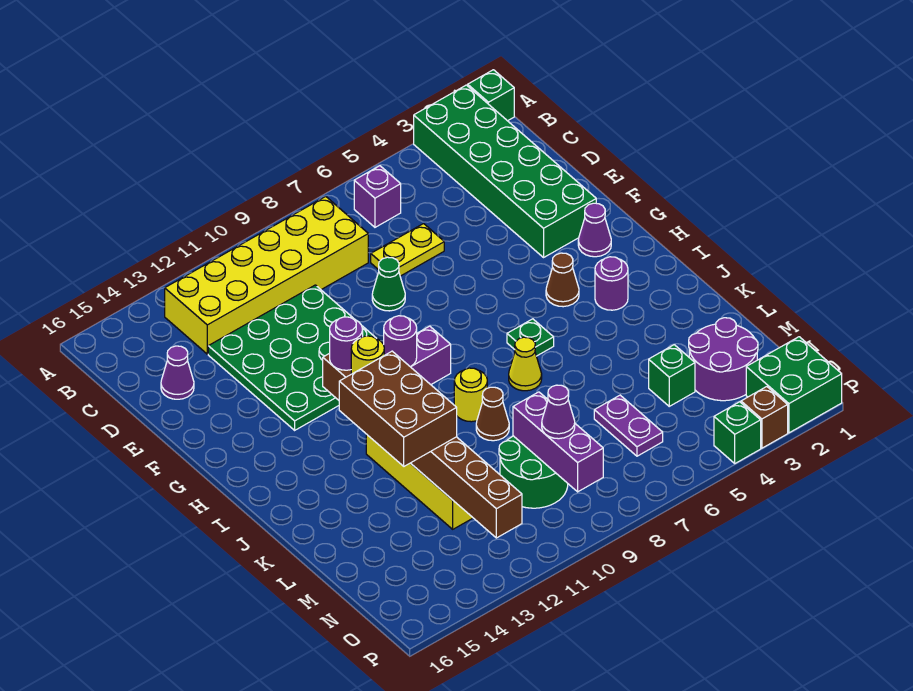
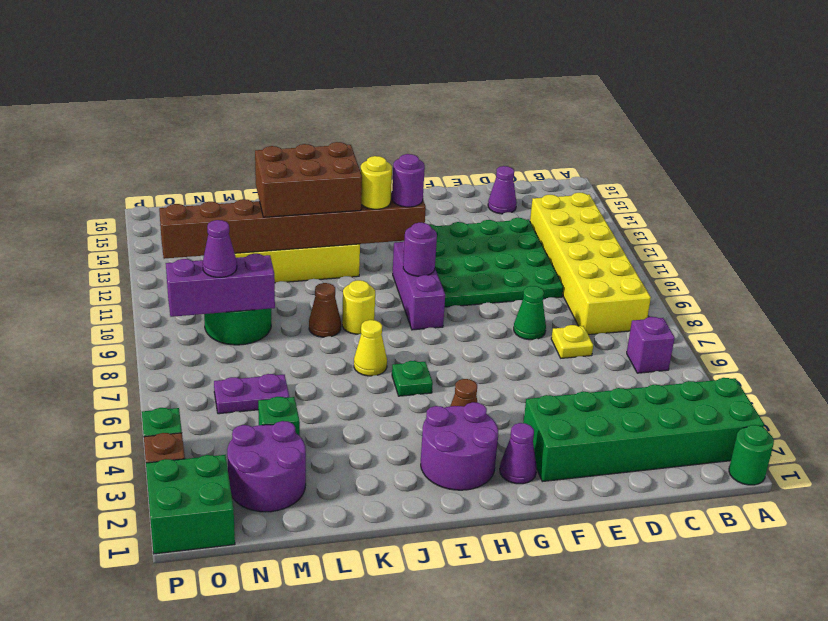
green 1x1 brick [468,70,514,121] -> green 1x1 round brick [729,425,774,485]
yellow 1x2 plate [371,224,444,276] -> yellow 1x1 plate [551,325,593,358]
purple 1x1 round brick [595,257,628,310] -> purple 2x2 round brick [421,402,498,490]

